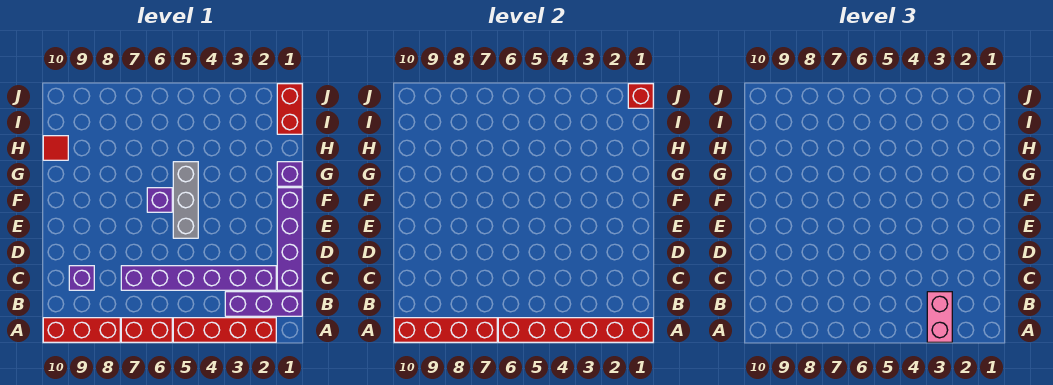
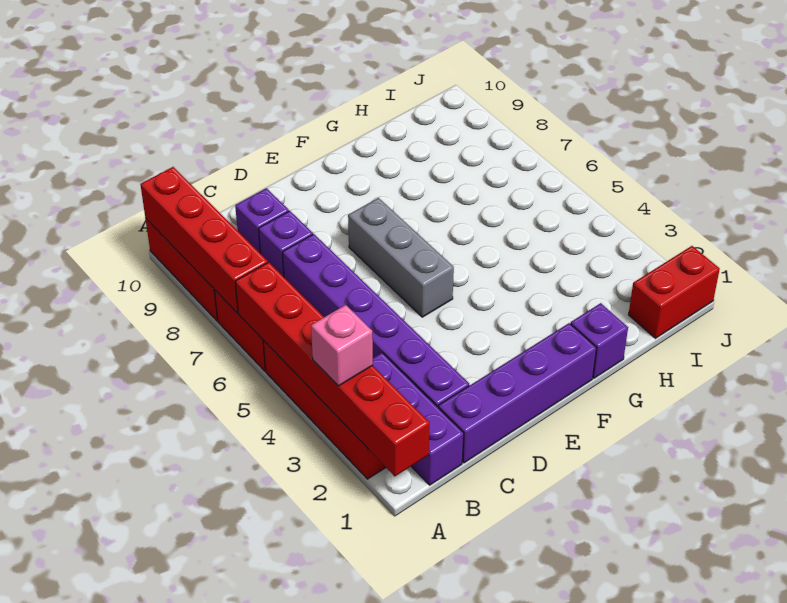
pink 1x2 brick [927,292,952,342] -> pink 1x1 brick [311,305,373,386]
grey 1x3 brick [173,162,198,238] -> grey 1x3 brick turned to [348,198,454,317]
purple 1x1 brick [147,188,172,212] -> purple 1x1 brick moved to [259,211,313,277]
red 1x1 tile [43,136,68,160] -> none
red 1x1 brick [628,84,653,108] -> none

